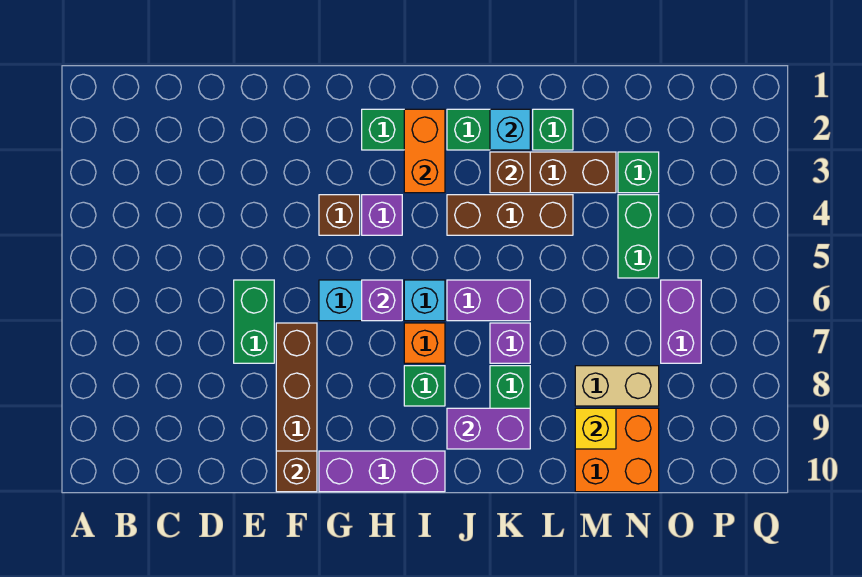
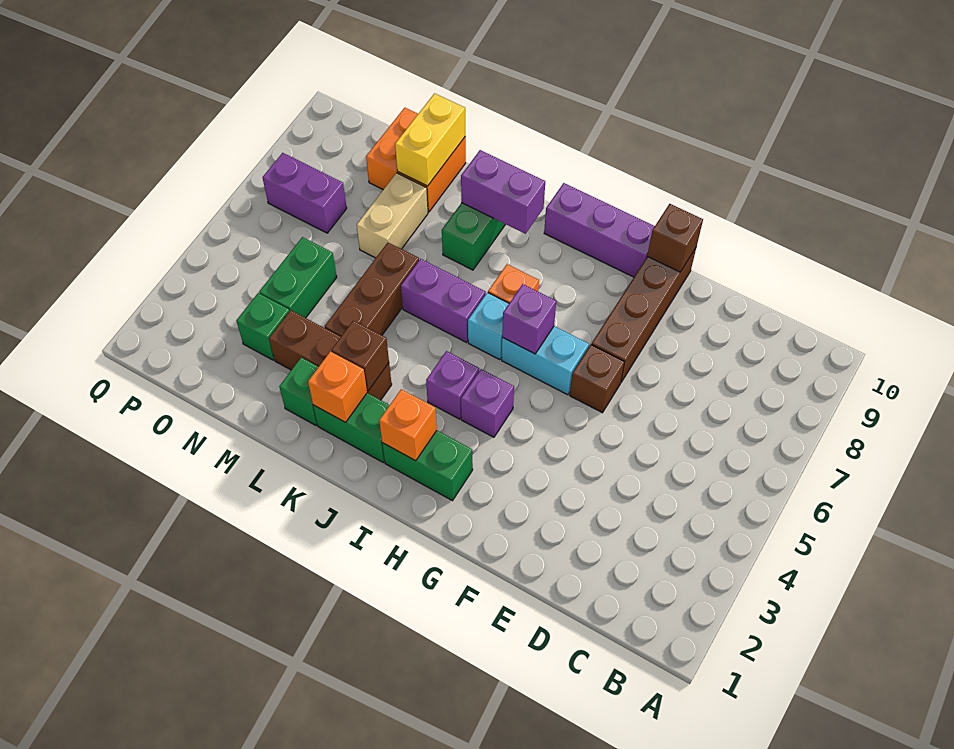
green 1x2 brick [234,280,274,363] -> none
brown 1x1 brick [319,195,360,235] -> brown 1x1 brick moved to [570,345,624,413]
orange 1x2 brick [404,109,445,193] -> orange 1x1 brick [379,389,437,461]
green 1x1 brick [404,366,445,406] -> none
brown 1x3 brick [447,195,573,235] -> brown 1x3 brick turned to [325,243,419,337]
cyan 1x1 brick [490,109,530,150] -> orange 1x1 brick [308,351,367,422]
purple 1x1 brick [490,323,530,363] -> purple 1x1 brick moved to [426,351,479,419]
tan 1x2 brick [575,366,659,406] -> tan 1x2 brick turned to [357,173,428,258]
yellow 1x1 brick [575,408,616,449] -> yellow 1x2 brick [395,93,465,186]
purple 1x2 brick [661,280,701,363] -> purple 1x2 brick turned to [263,153,347,233]

